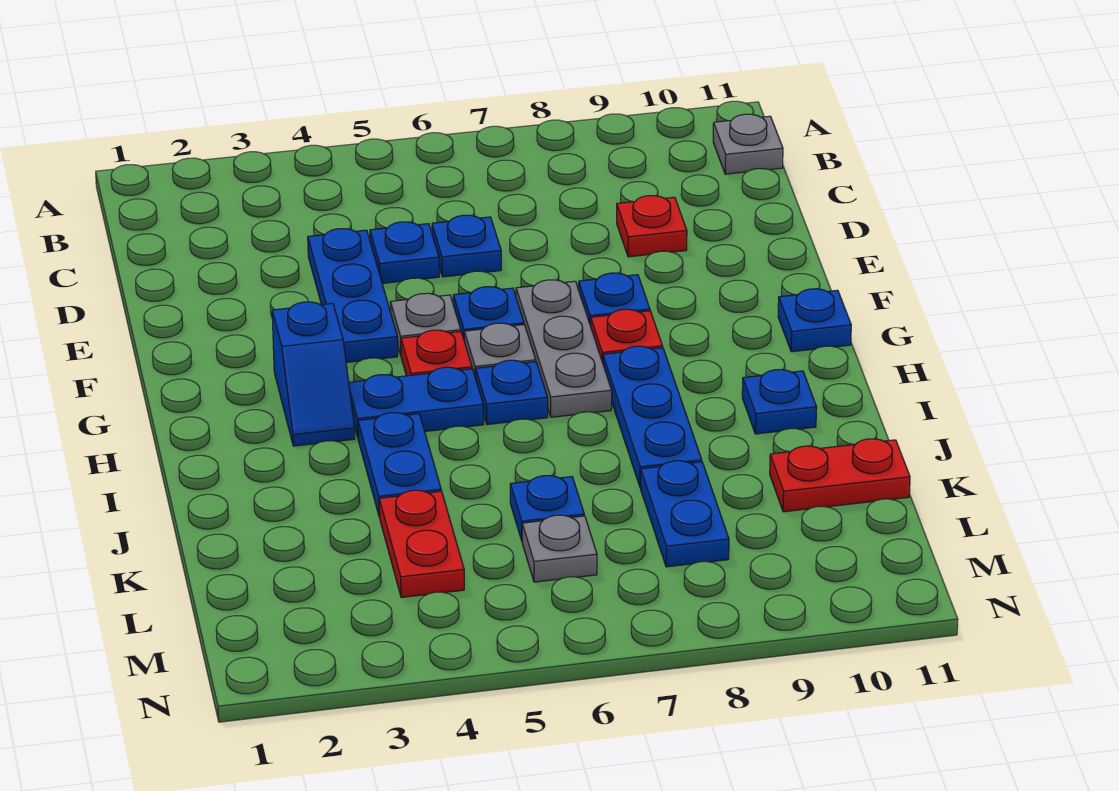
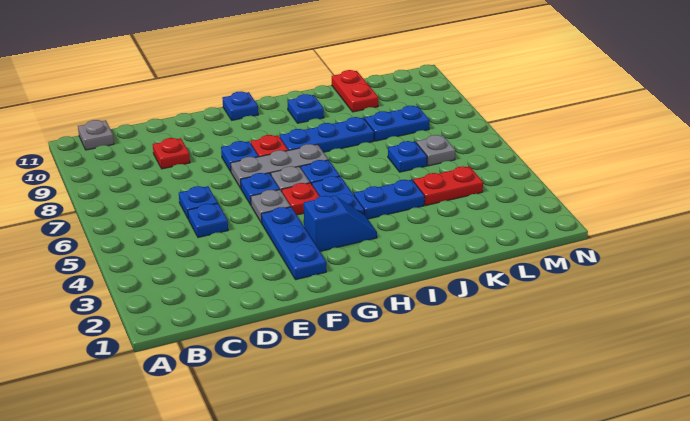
blue 1x3 plate [308,229,398,363] -> blue 1x3 plate turned to [261,207,326,280]

